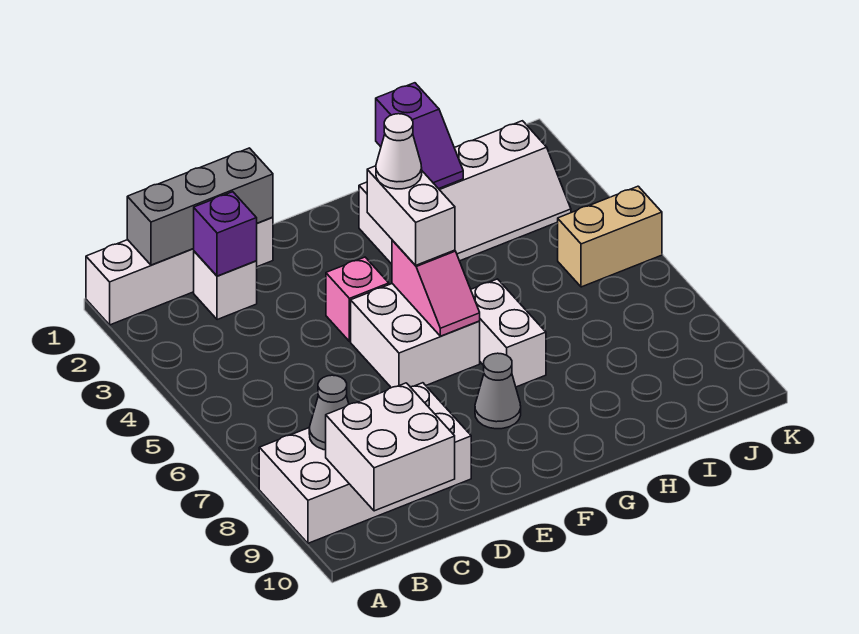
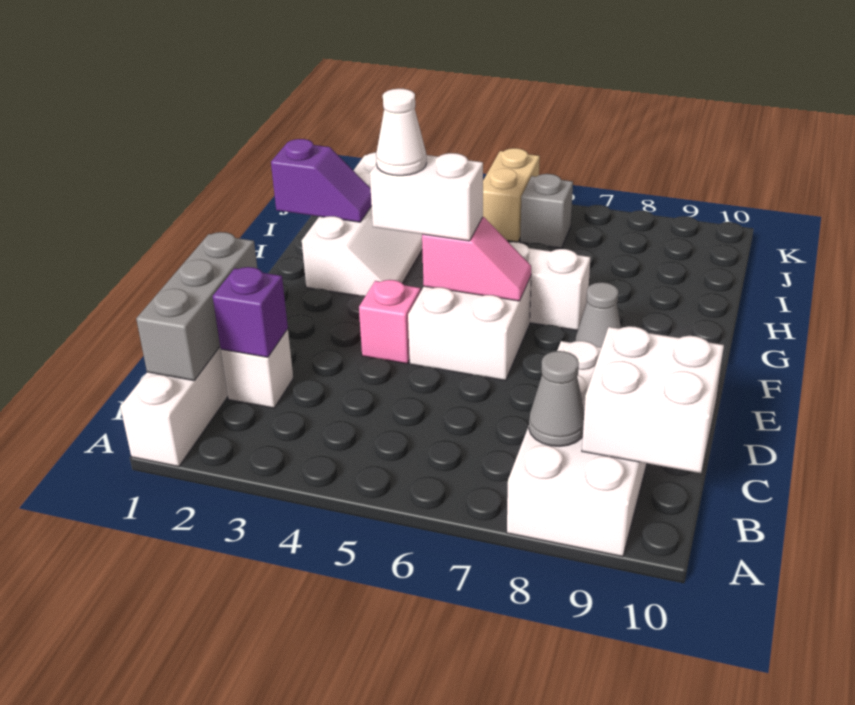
none -> grey 1x1 brick [520,174,573,248]

